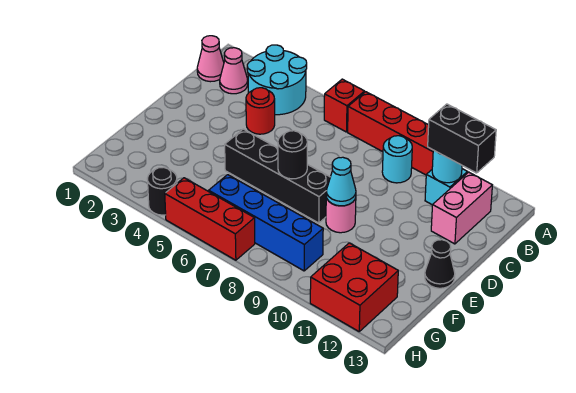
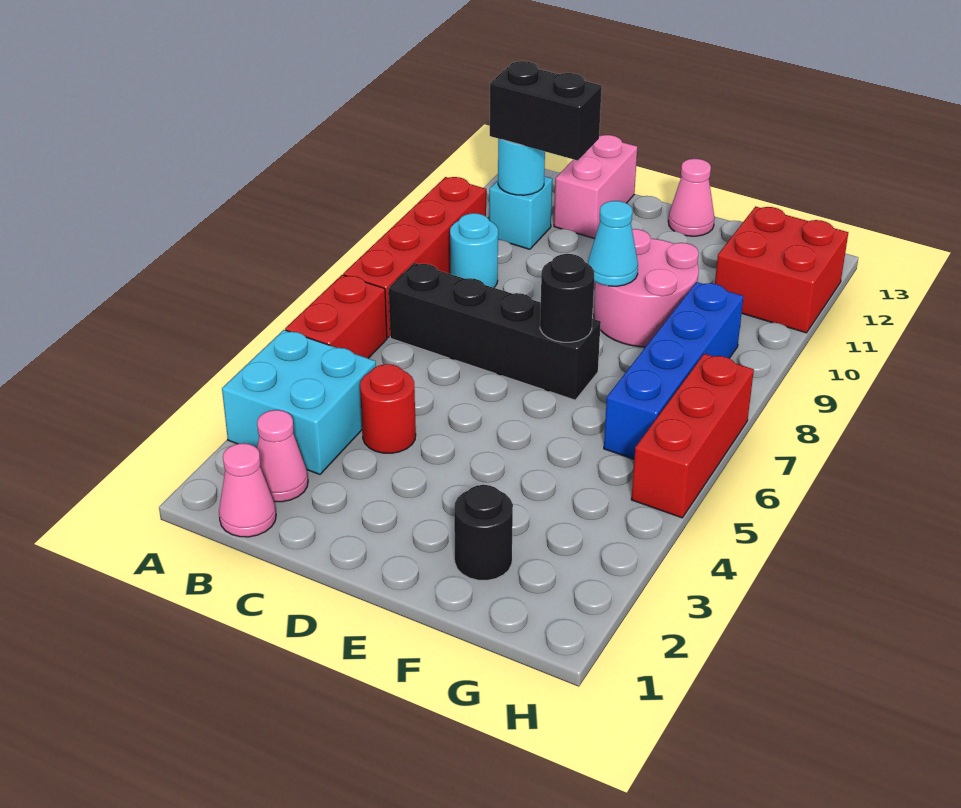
cyan 2x2 round brick [247,45,307,115] -> cyan 2x2 brick [222,330,376,474]
red 1x1 brick [324,79,365,132] -> red 1x2 brick [285,275,387,358]
black 1x2 brick [428,104,496,173] -> black 1x2 brick turned to [490,61,602,161]
pink 1x2 brick [431,172,492,244] -> pink 1x2 brick turned to [554,135,637,239]
black 1x4 brick [225,129,330,223] -> black 1x4 brick turned to [389,263,601,400]
pink 1x1 round brick [326,197,356,233] -> pink 2x2 round brick [594,229,699,347]
black 1x1 cone [425,240,455,288] -> pink 1x1 cone [668,159,715,236]
black 1x1 round brick [147,167,177,215] -> black 1x1 round brick moved to [454,485,513,580]

